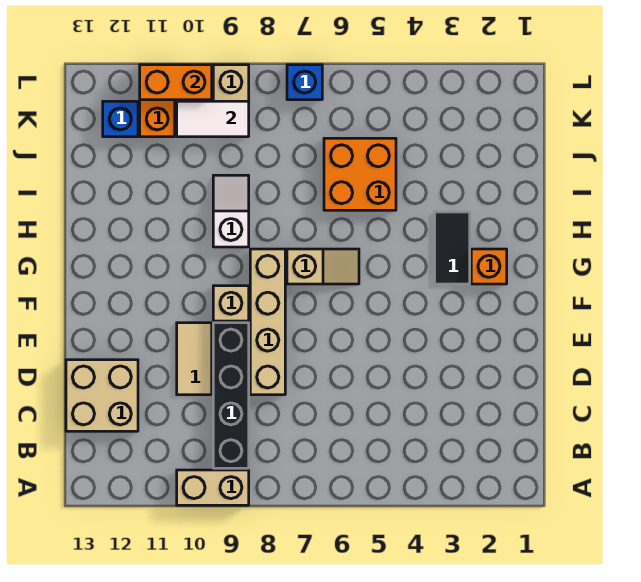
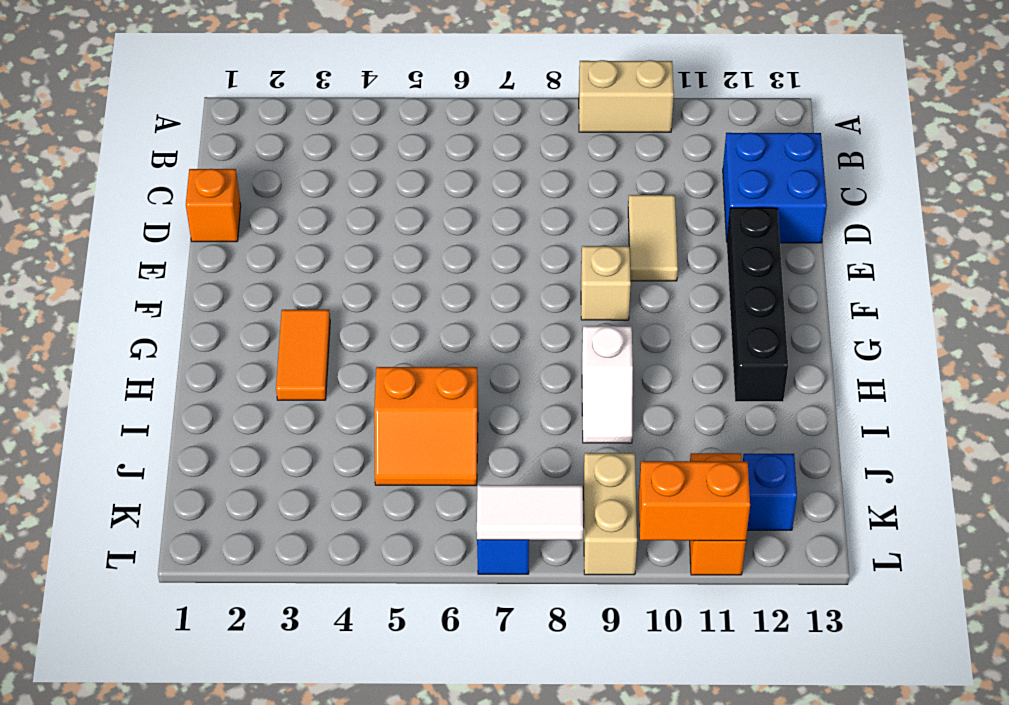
black 1x4 brick [213,323,249,468] -> black 1x4 brick moved to [727,208,788,402]
tan 2x2 brick [66,360,138,431] -> blue 2x2 brick [723,133,827,243]
tan 1x4 brick [250,249,285,395] -> none
orange 1x1 brick [471,249,507,284] -> orange 1x1 brick moved to [186,169,241,242]
black 1x2 tile [435,212,470,284] -> orange 1x2 tile [276,310,330,400]
tan 1x2 slope [287,249,359,284] -> none
orange 2x2 brick [324,138,396,210] -> orange 2x2 slope [374,367,478,486]
white 1x2 tile [177,101,249,137] -> white 1x2 tile moved to [477,485,583,540]

